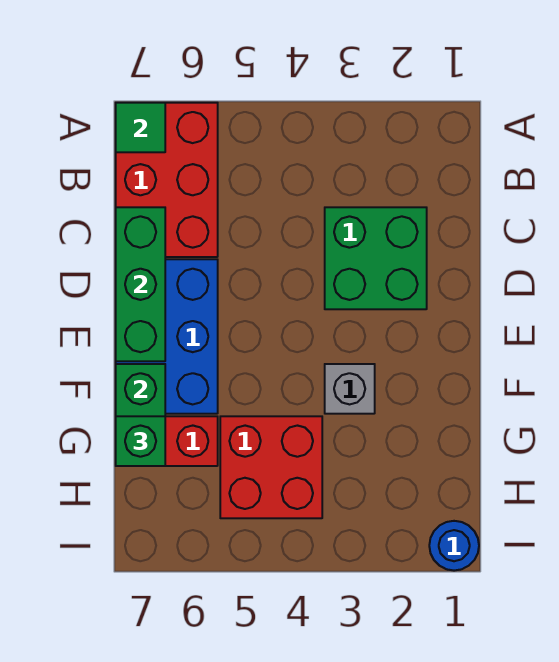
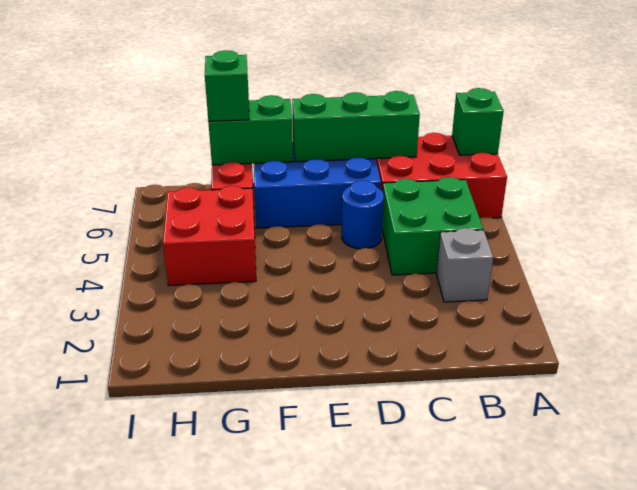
green 1x1 tile [116,103,165,152] -> green 1x1 brick [452,88,504,155]
green 2x2 brick [325,207,427,309] -> green 2x2 brick moved to [382,177,483,275]
grey 1x1 brick [325,364,375,414] -> grey 1x1 brick moved to [436,228,493,302]
blue 1x1 round brick [429,521,479,571] -> blue 1x1 round brick moved to [342,180,384,249]

